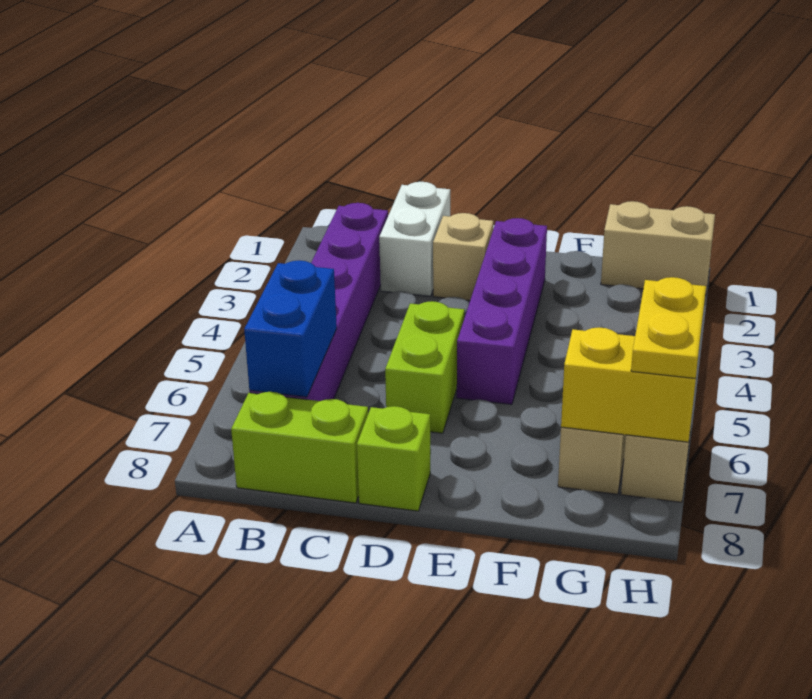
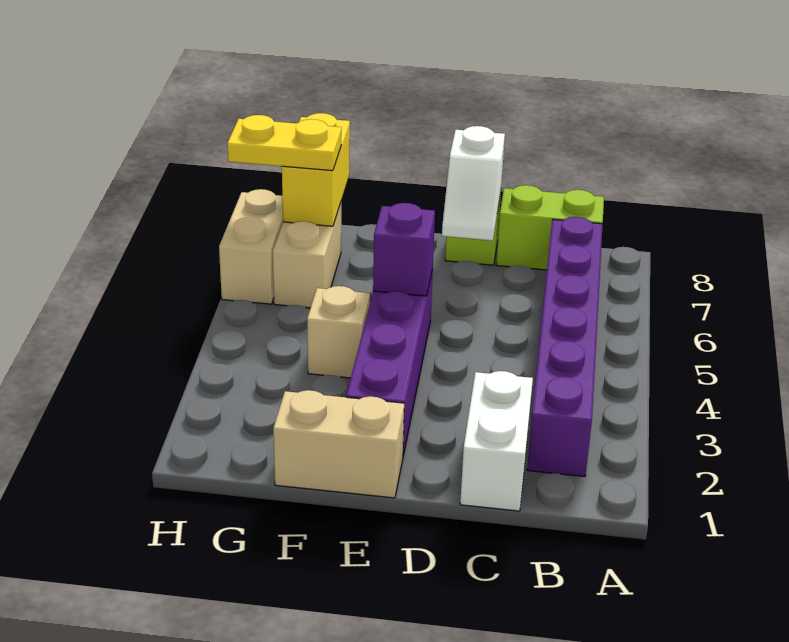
blue 1x2 brick [244,260,337,397] -> none
tan 1x1 brick [433,213,493,301] -> tan 1x1 brick moved to [307,286,370,378]
lime 1x2 brick [385,301,465,433] -> none
none -> white 1x2 slope [442,126,505,241]
none -> purple 1x1 brick [373,203,435,296]
tan 1x2 brick [601,201,715,295] -> tan 1x2 brick moved to [273,390,404,498]
yellow 1x2 brick [561,327,697,442] -> yellow 1x2 brick turned to [282,113,350,226]
yellow 1x2 plate [631,277,706,378] -> yellow 1x2 plate turned to [227,115,341,171]

